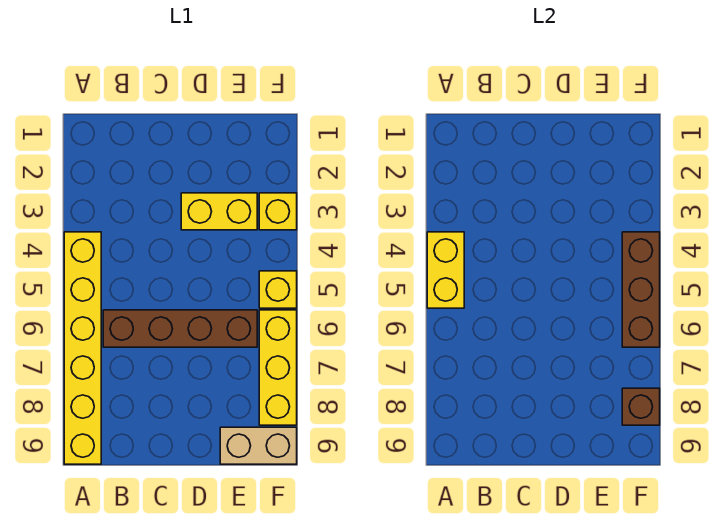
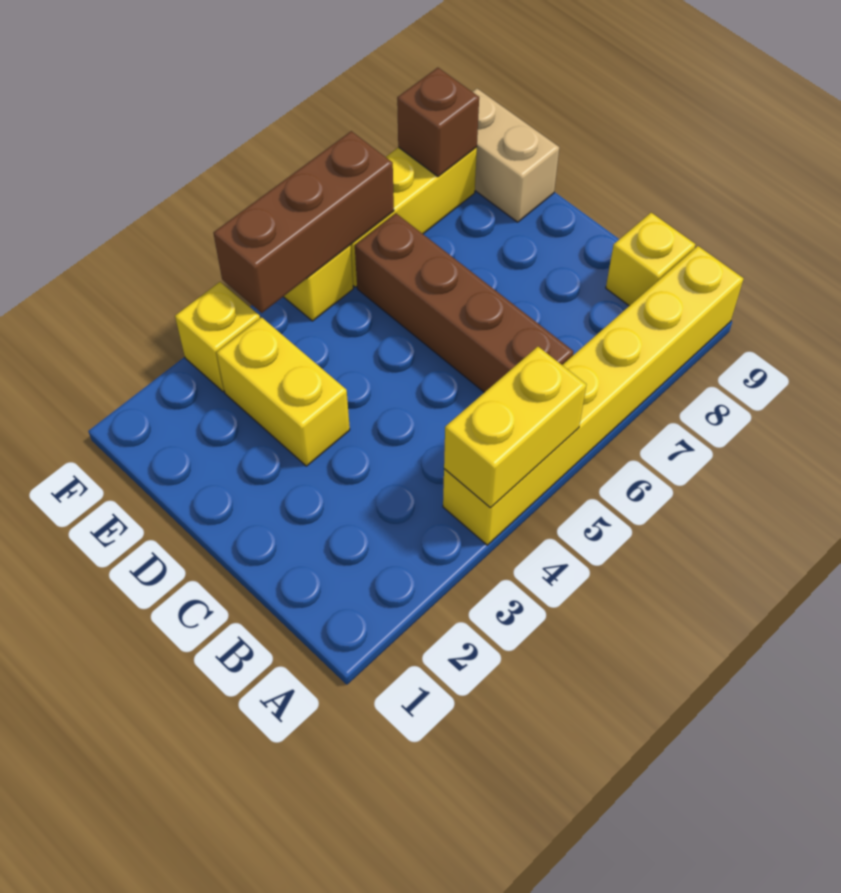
none -> yellow 1x1 brick [606,213,695,306]

